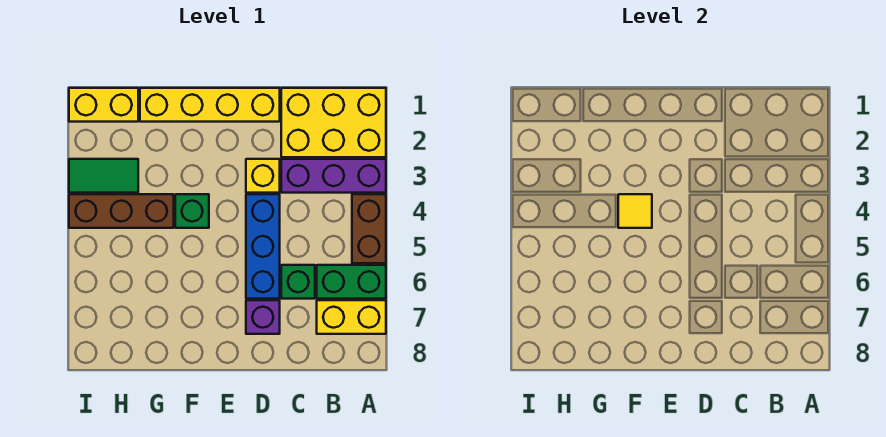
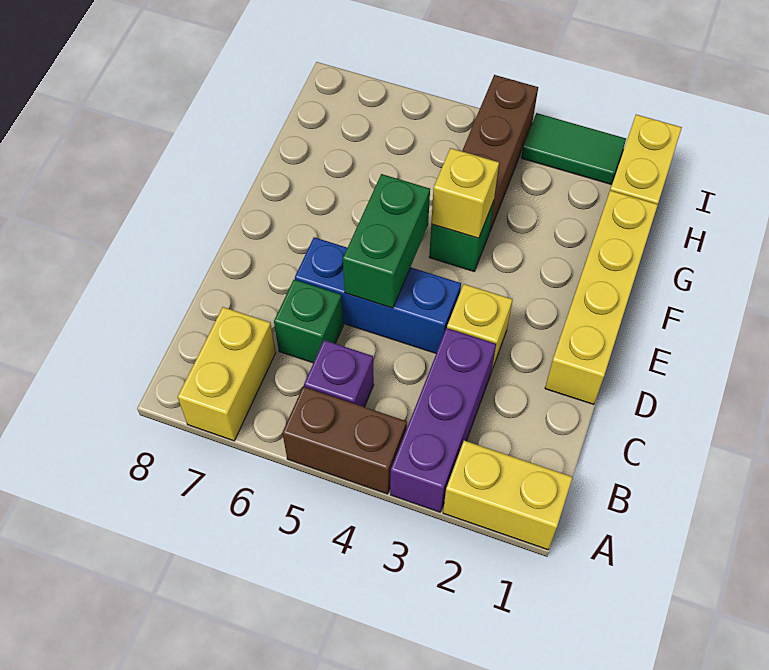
yellow 2x3 brick [281,88,386,157] -> yellow 1x2 brick [443,441,573,550]
green 1x2 brick [317,265,386,299] -> green 1x2 brick moved to [343,174,430,308]
purple 1x1 brick [246,300,280,334] -> purple 1x1 brick moved to [304,340,374,407]
yellow 1x1 tile [618,194,652,228] -> yellow 1x1 brick [431,148,499,238]
green 1x2 tile [69,159,138,193] -> green 1x2 tile turned to [521,113,626,184]

